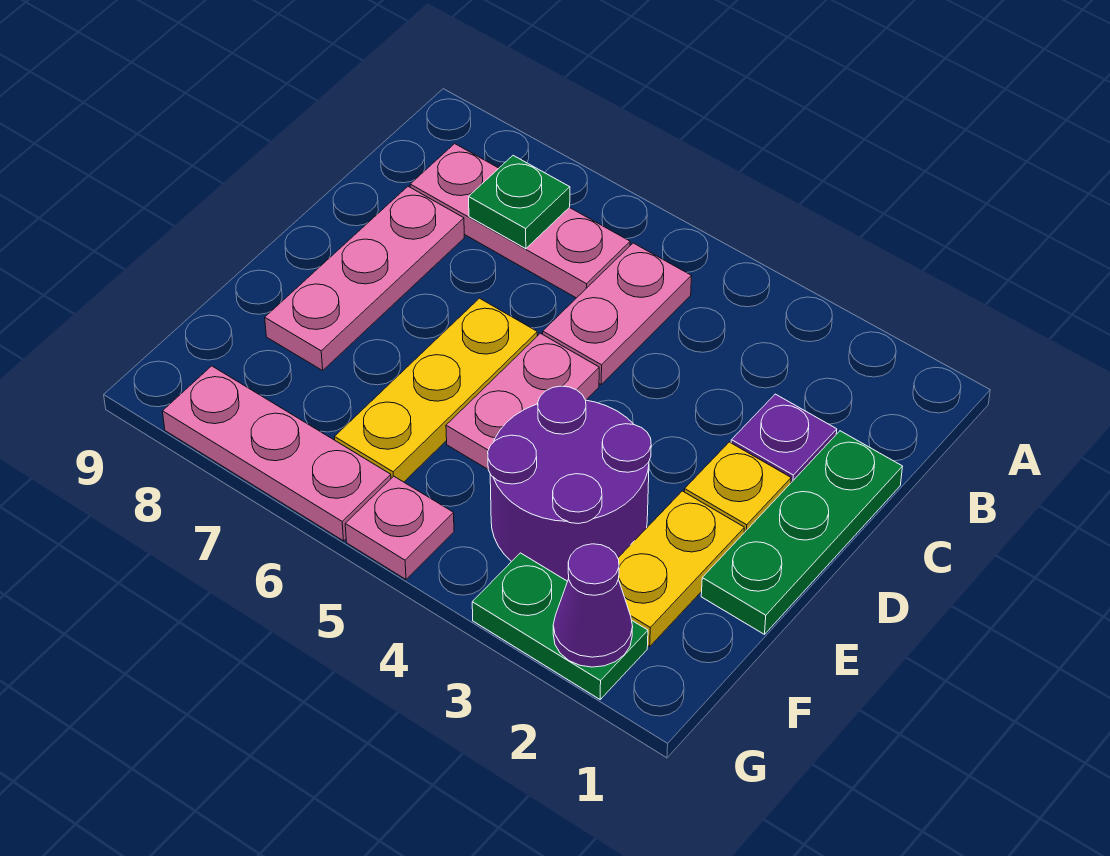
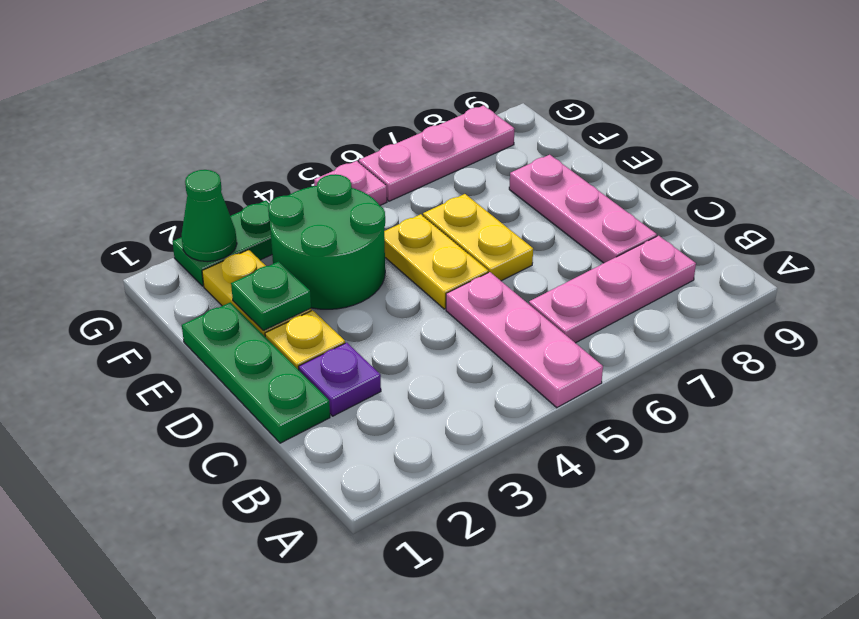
pink 1x2 plate [543,243,692,384] -> pink 1x3 plate [446,272,603,408]
green 1x1 plate [469,156,570,249] -> green 1x1 plate moved to [231,261,311,331]
pink 1x2 plate [446,333,599,469] -> yellow 1x2 plate [384,214,488,309]
yellow 1x3 plate [335,298,537,482] -> yellow 1x2 plate [423,194,533,281]
purple 2x2 round brick [488,386,651,581] -> green 2x2 round brick [268,174,385,309]
purple 1x1 cone [553,544,633,667] -> green 1x1 cone [181,170,237,262]

